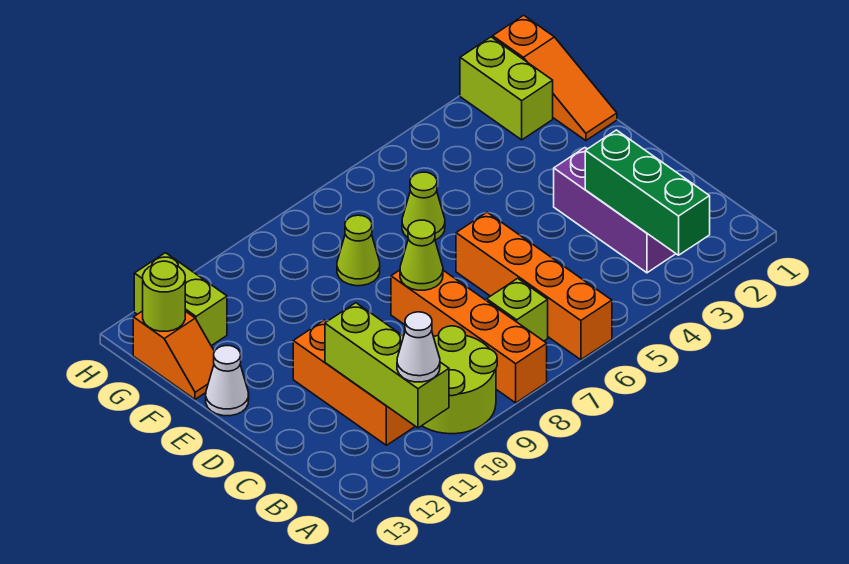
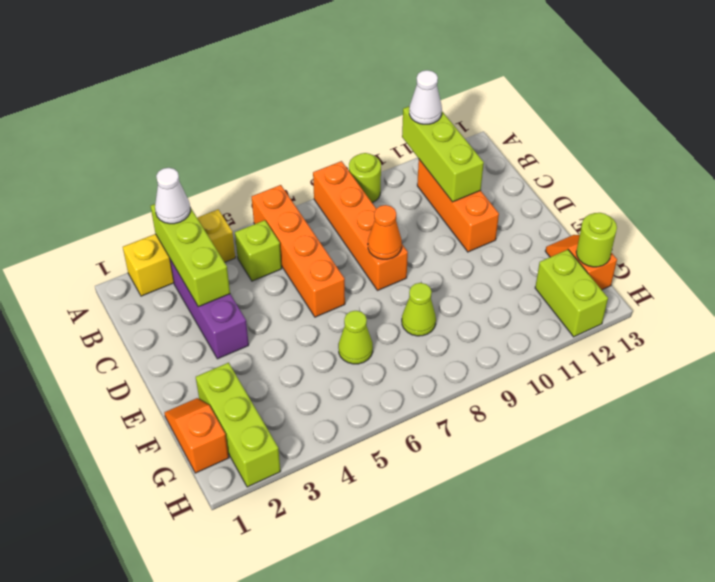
none -> yellow 1x3 brick [123,210,235,296]
green 1x3 brick [585,130,710,255] -> lime 1x3 brick [151,204,230,307]
lime 2x2 round brick [422,326,497,434] -> lime 1x1 round brick [349,153,381,203]
lime 1x1 brick [486,278,548,341] -> lime 1x1 brick moved to [235,220,282,281]
lime 1x1 cone [400,220,443,290] -> orange 1x1 cone [368,205,402,259]
white 1x1 cone [206,346,249,416] -> white 1x1 cone moved to [155,168,190,224]
orange 1x3 slope [493,15,617,141] -> orange 1x2 slope [165,398,229,473]
lime 1x2 brick [460,37,553,140] -> lime 1x3 brick [196,363,281,487]

